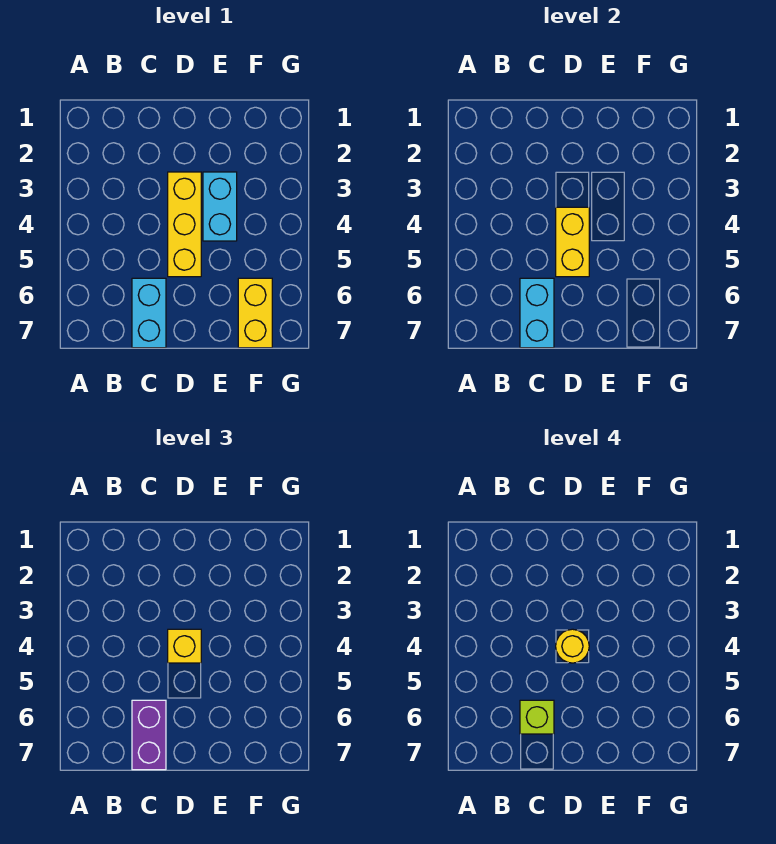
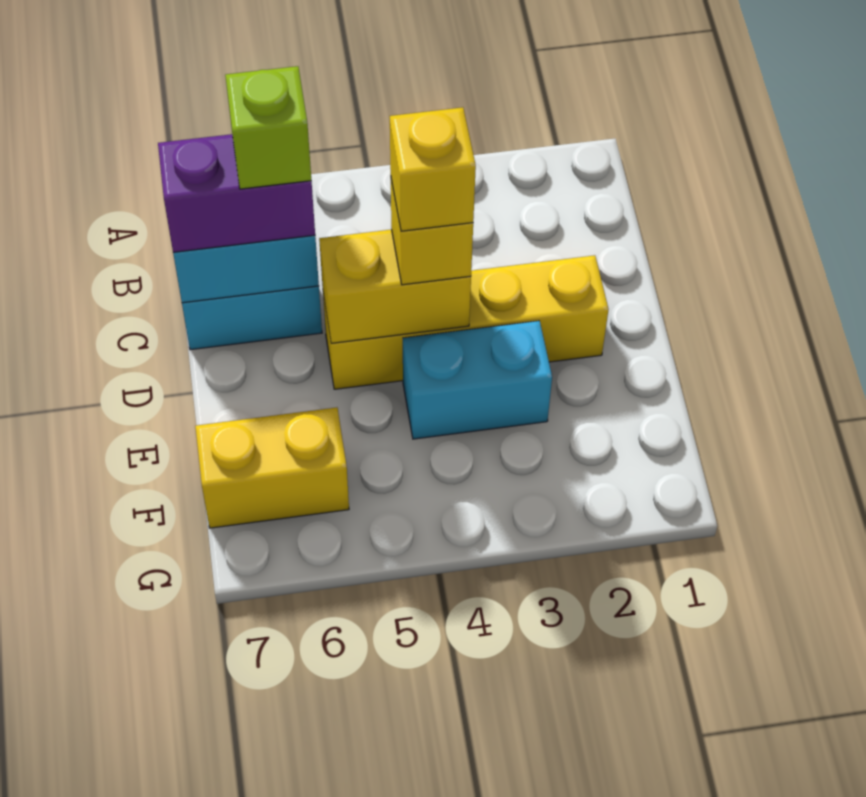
yellow 1x3 brick [168,172,201,277] -> yellow 1x4 brick [323,255,609,389]
yellow 1x1 round brick [556,629,589,663] -> yellow 1x1 brick [390,107,476,231]

